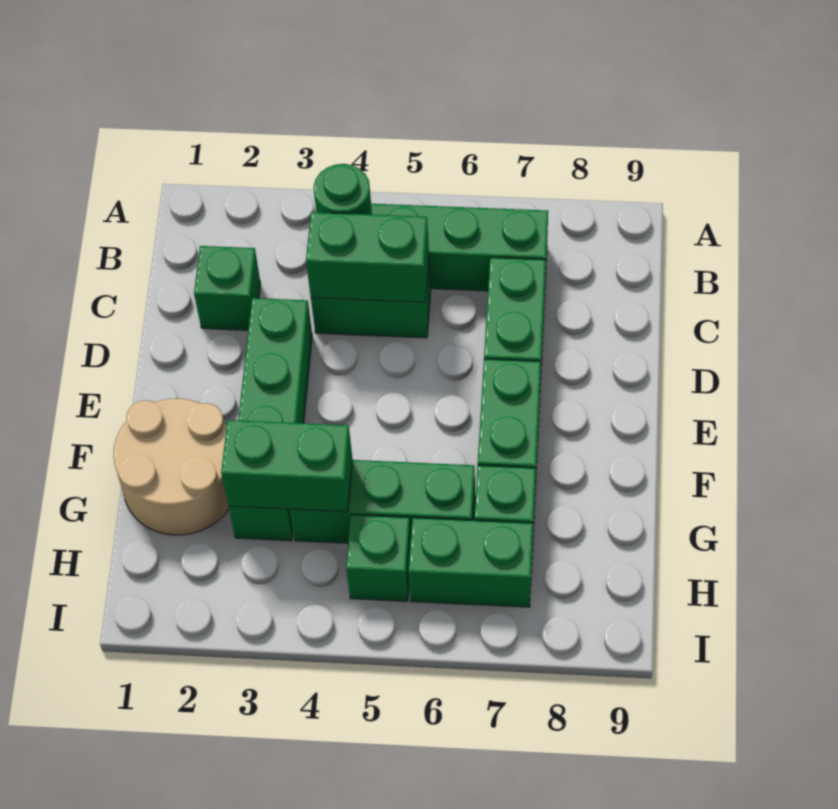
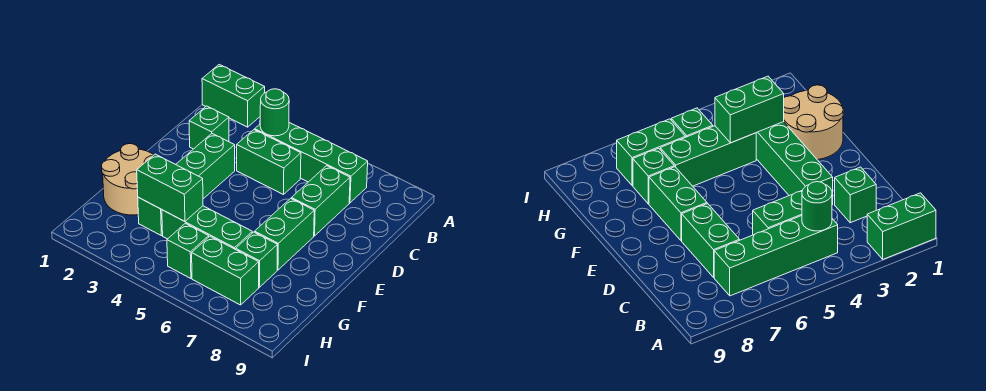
green 1x2 brick [306,212,429,302] -> green 1x2 brick moved to [202,65,265,127]

